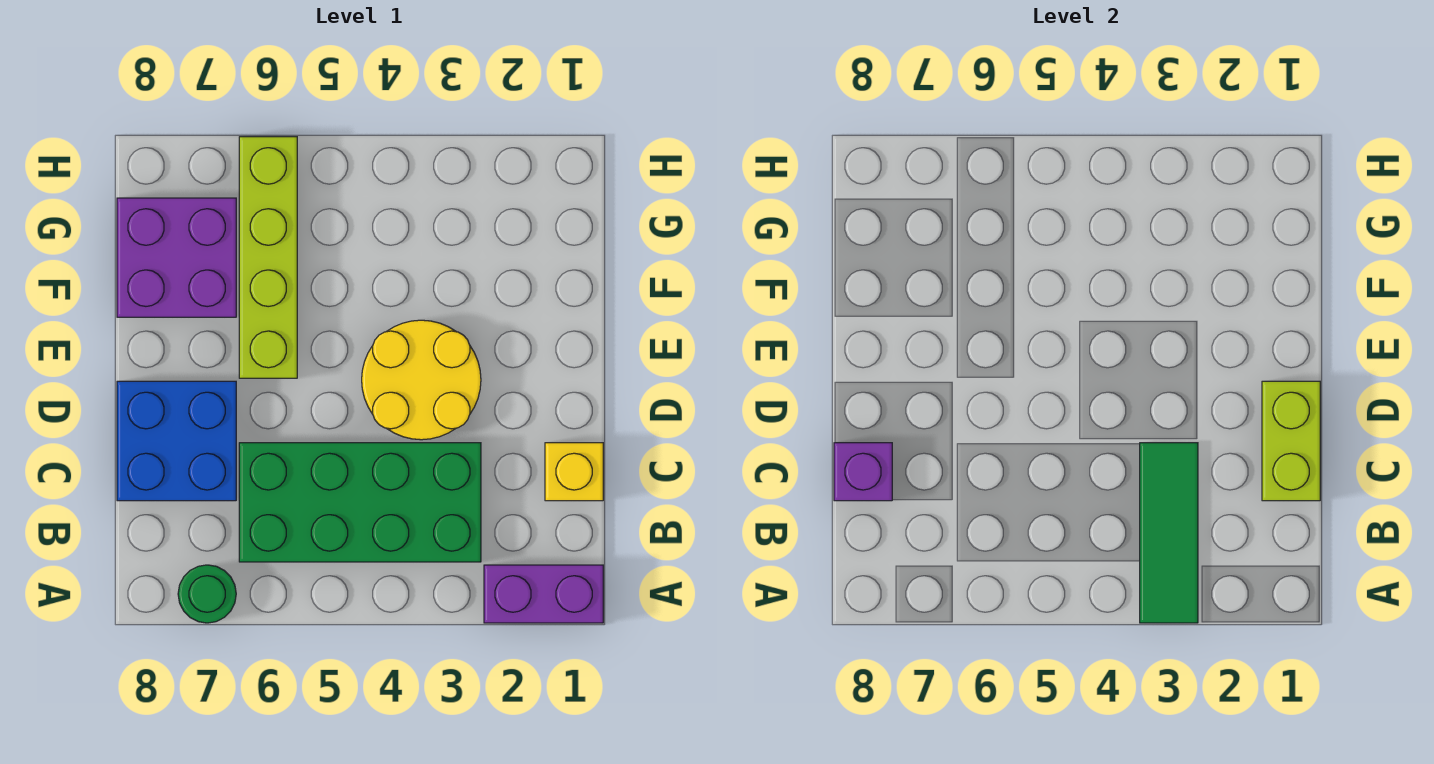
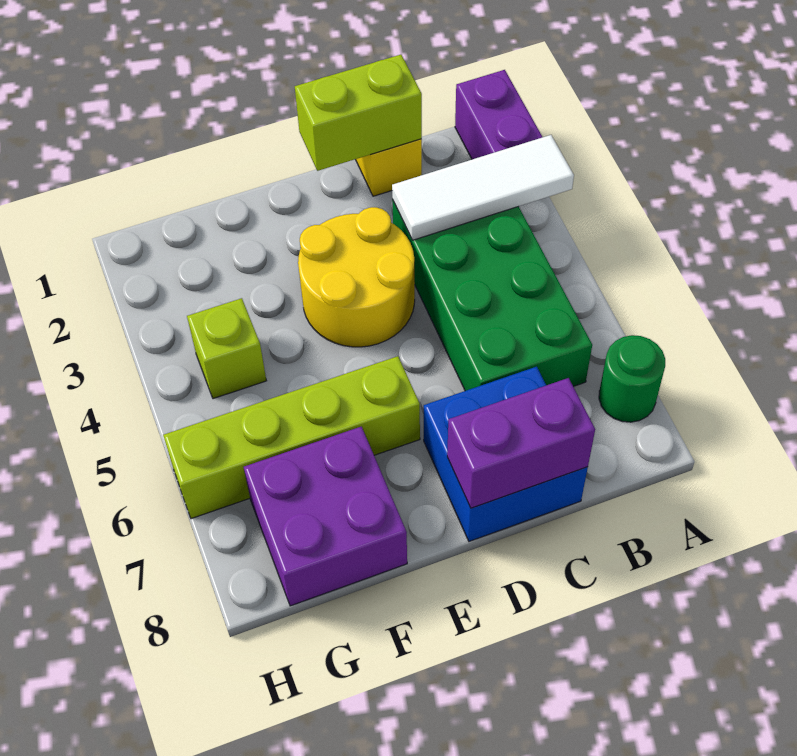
green 1x3 tile [1140,443,1198,623] -> white 1x3 tile [392,135,574,240]
purple 1x1 brick [834,443,892,501] -> purple 1x2 brick [447,378,595,508]
none -> lime 1x1 brick [187,298,266,399]

